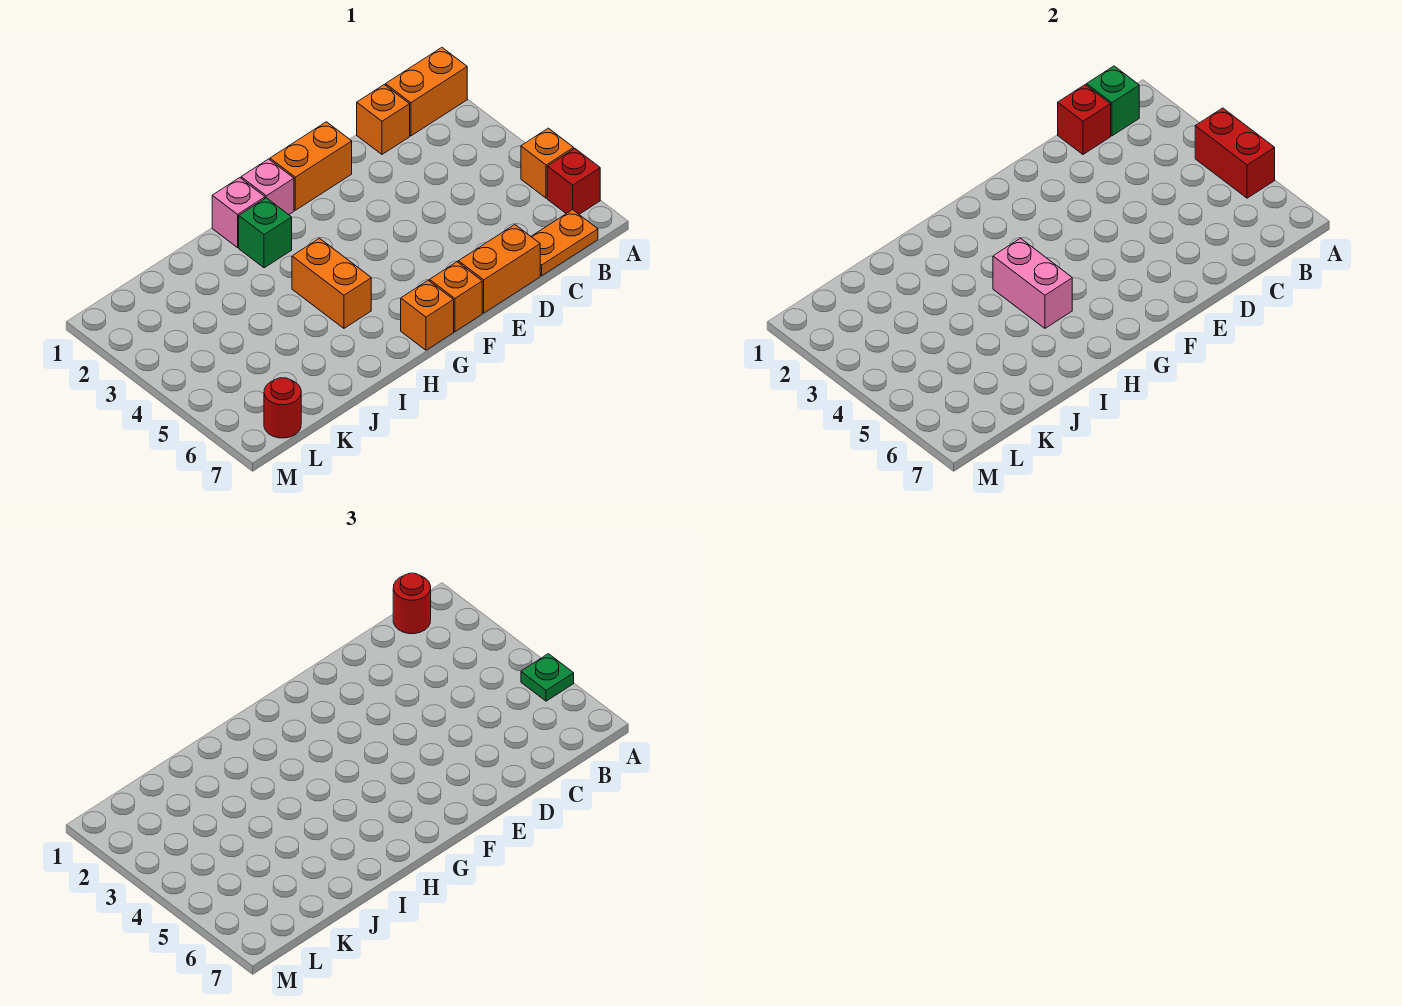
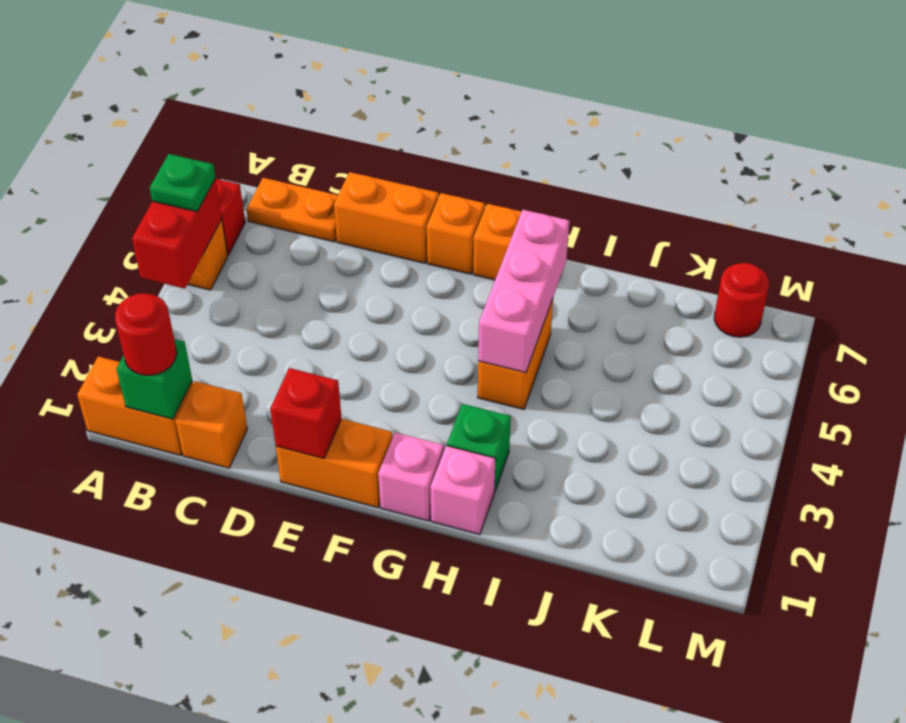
red 1x1 brick [1058,85,1111,154] -> red 1x1 brick moved to [270,368,342,459]
pink 1x2 brick [993,238,1072,328] -> pink 1x3 brick [478,210,569,373]

